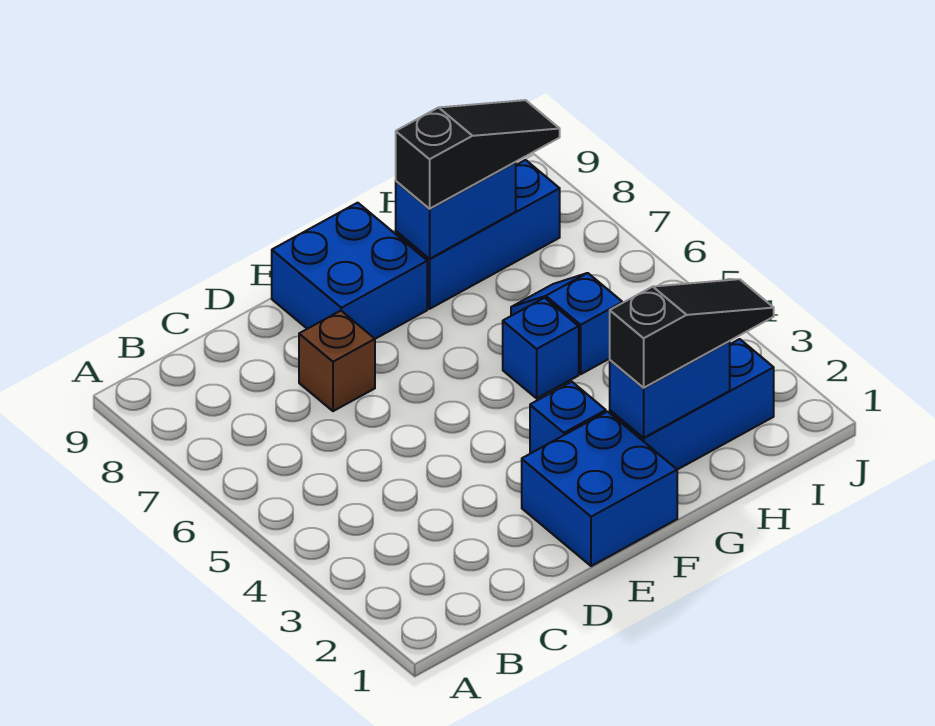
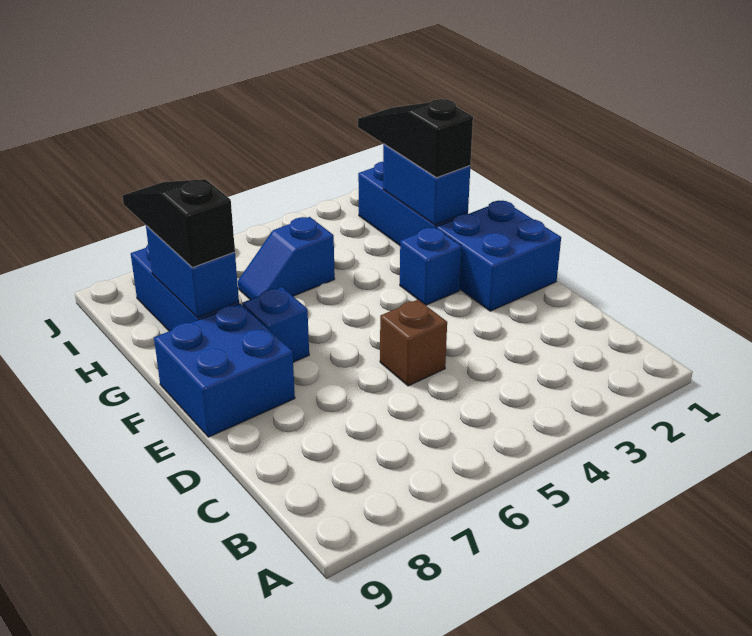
brown 1x1 brick [299,311,375,411] -> brown 1x1 brick moved to [380,300,447,386]
blue 1x1 brick [503,298,579,398] -> blue 1x1 brick moved to [242,287,309,362]

